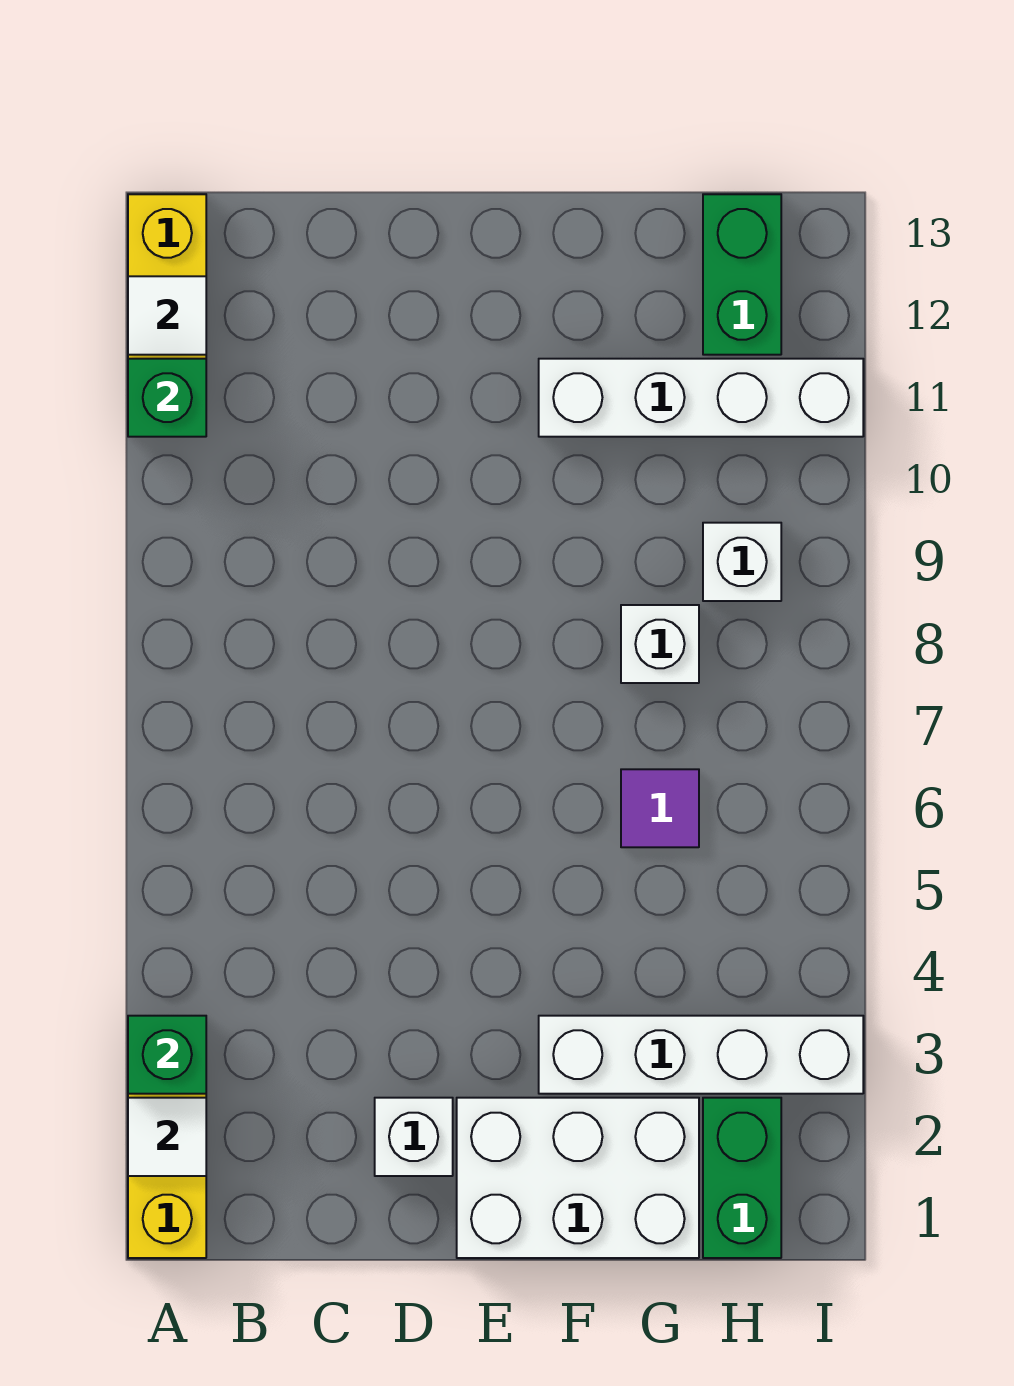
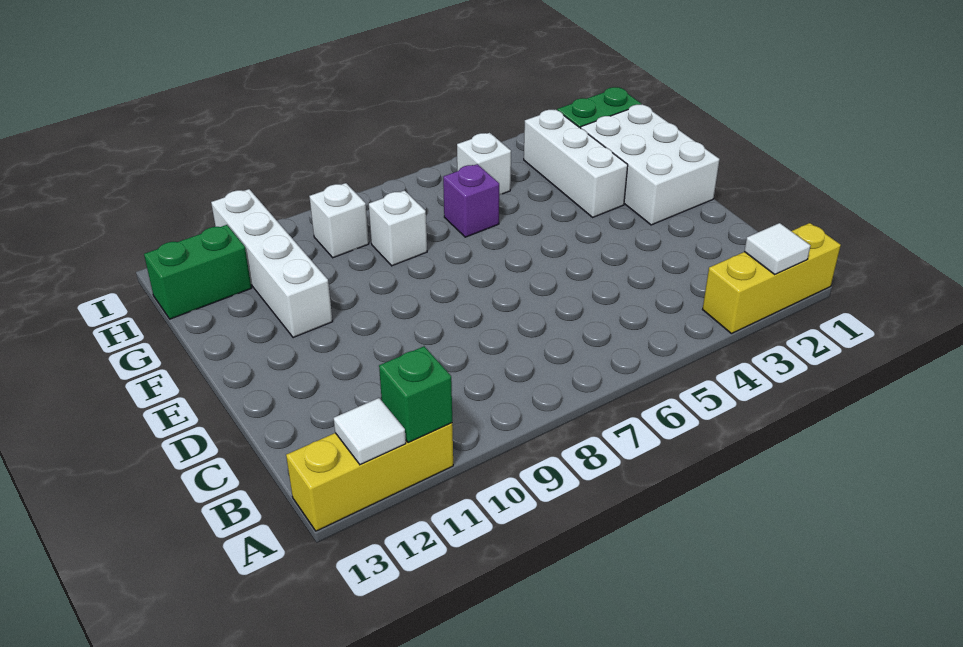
green 1x1 brick [128,1016,206,1094] -> none
white 1x1 brick [375,1098,453,1176] -> white 1x1 brick moved to [457,133,511,195]
white 1x4 brick [539,1016,863,1094] -> white 1x3 brick [524,109,628,217]
purple 1x1 tile [621,769,699,847] -> purple 1x1 brick [443,164,499,237]

